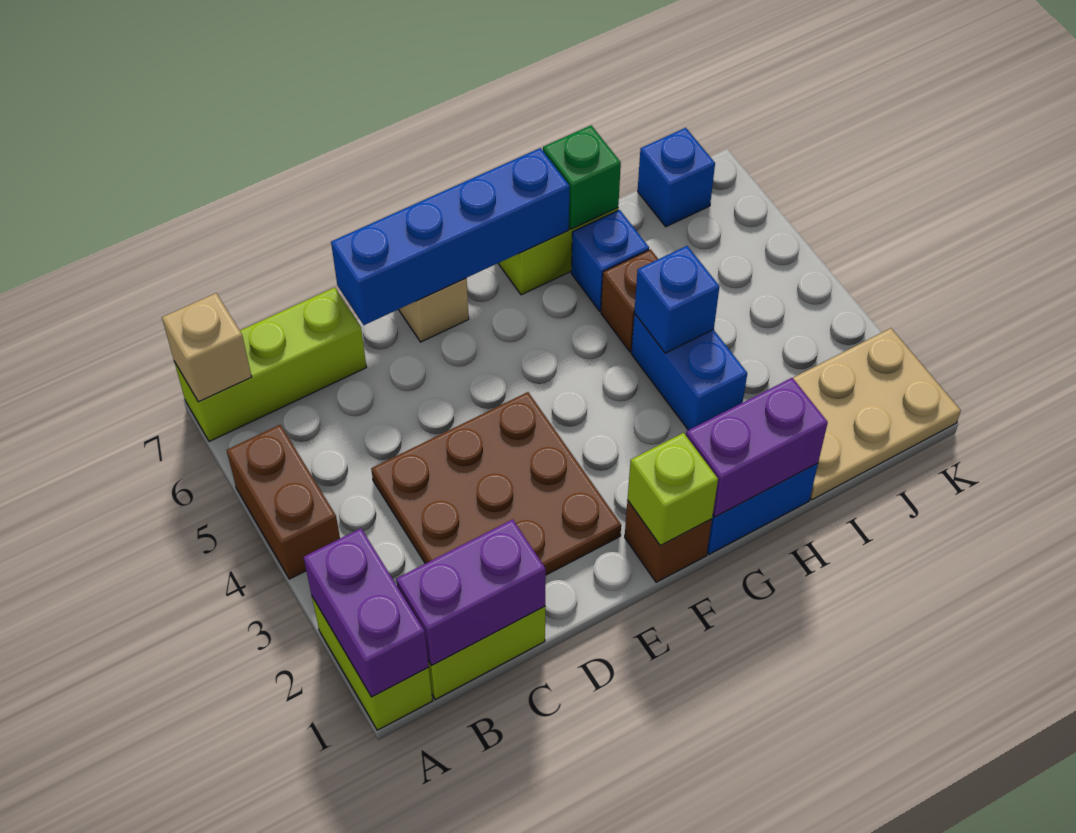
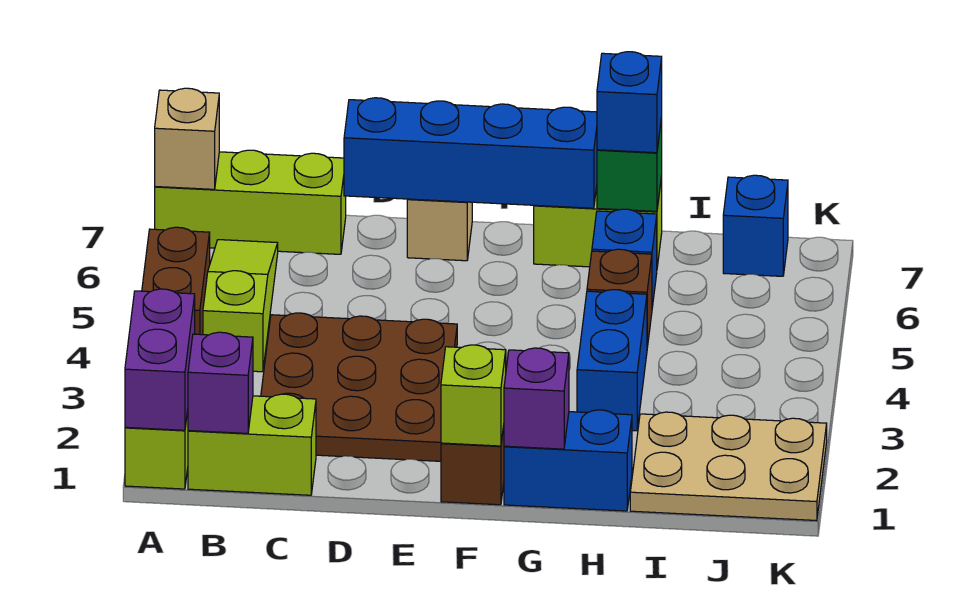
purple 1x2 brick [396,519,546,666] -> purple 1x1 brick [188,332,253,433]
none -> lime 1x3 slope [203,240,278,372]
purple 1x2 brick [686,378,828,517] -> purple 1x1 brick [504,348,569,449]
blue 1x1 brick [634,246,719,353] -> blue 1x1 brick moved to [597,52,662,153]

